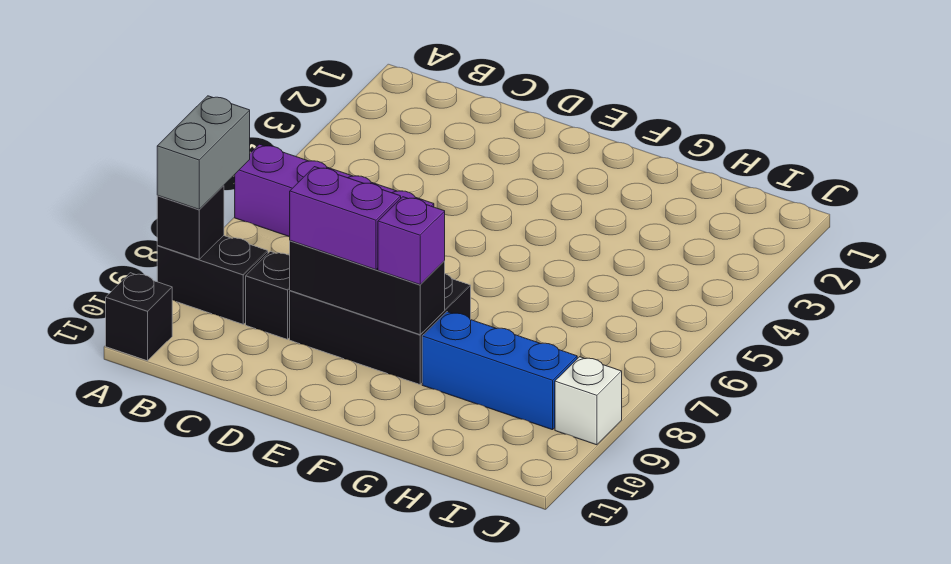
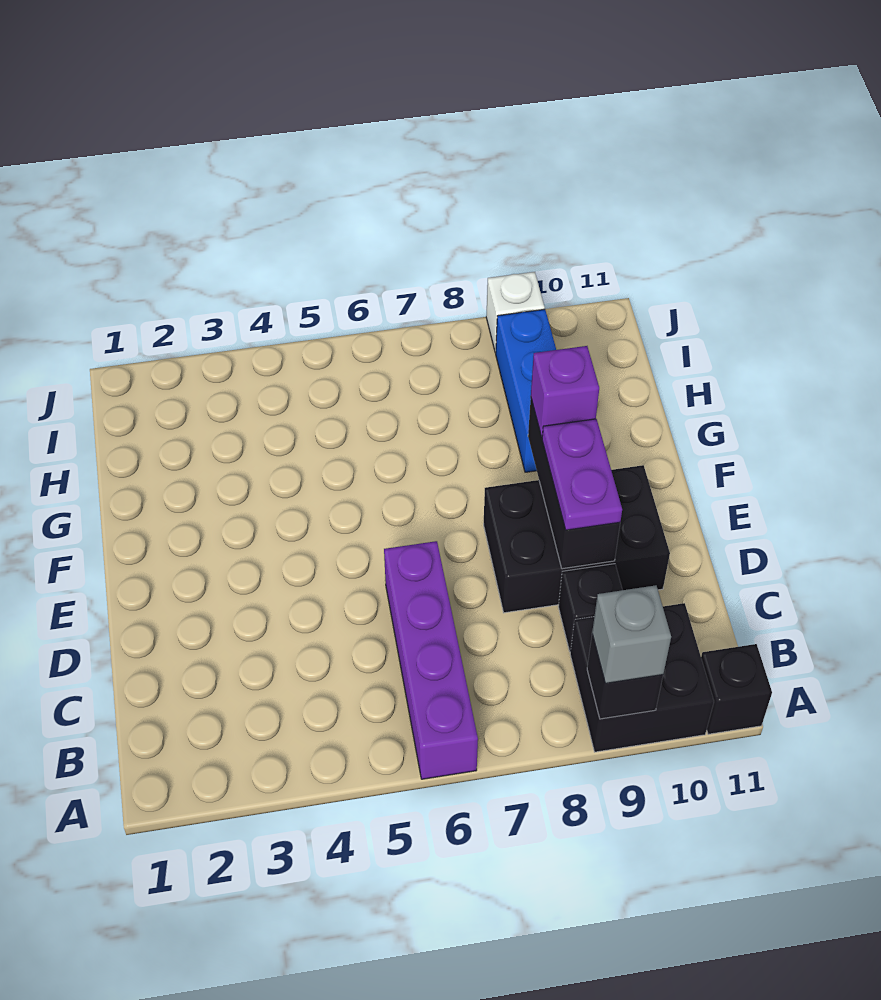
grey 1x2 brick [157,96,250,209] -> grey 1x1 brick [592,585,671,683]
black 1x2 brick [157,236,268,324] -> black 2x2 brick [570,603,714,752]
black 2x3 brick [290,274,471,385] -> black 2x3 brick turned to [484,465,670,613]
purple 1x2 brick [290,167,401,270] -> purple 1x2 plate [542,419,622,530]

